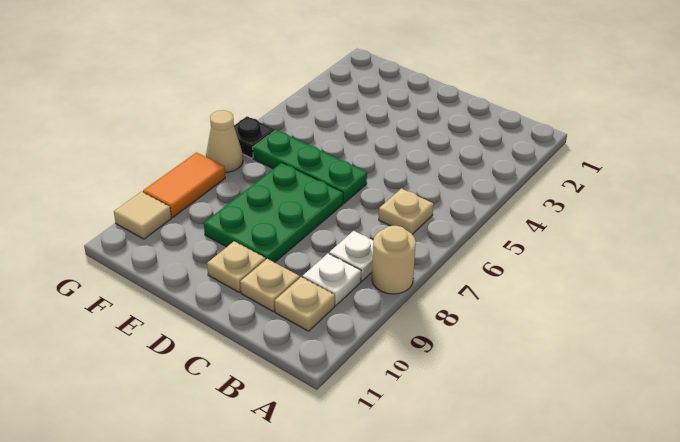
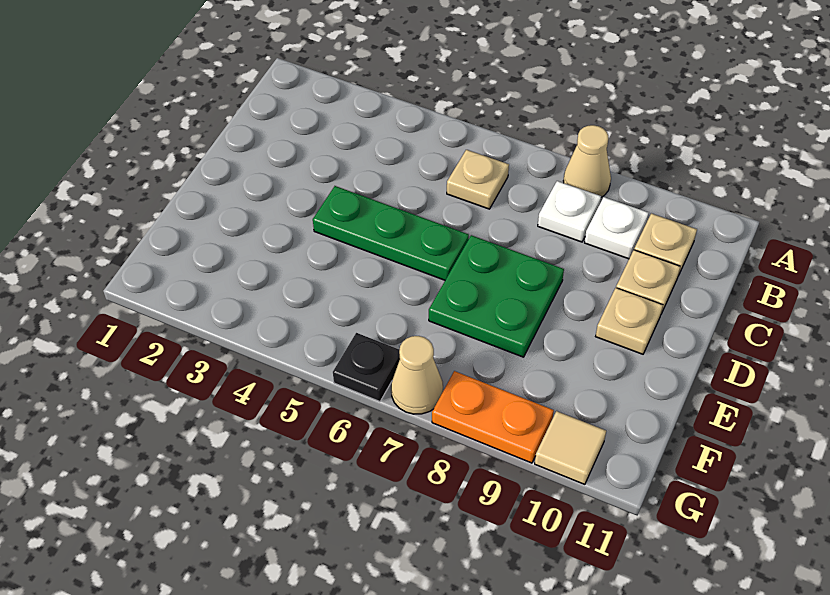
tan 1x1 round brick [372,226,416,294] -> tan 1x1 cone [563,125,611,197]
green 1x3 plate [253,130,367,203] -> green 1x3 plate turned to [313,186,469,280]
green 2x3 plate [204,163,343,263] -> green 2x2 plate [429,235,564,357]
orange 1x2 tile [143,153,225,218] -> orange 1x2 plate [432,371,554,463]

